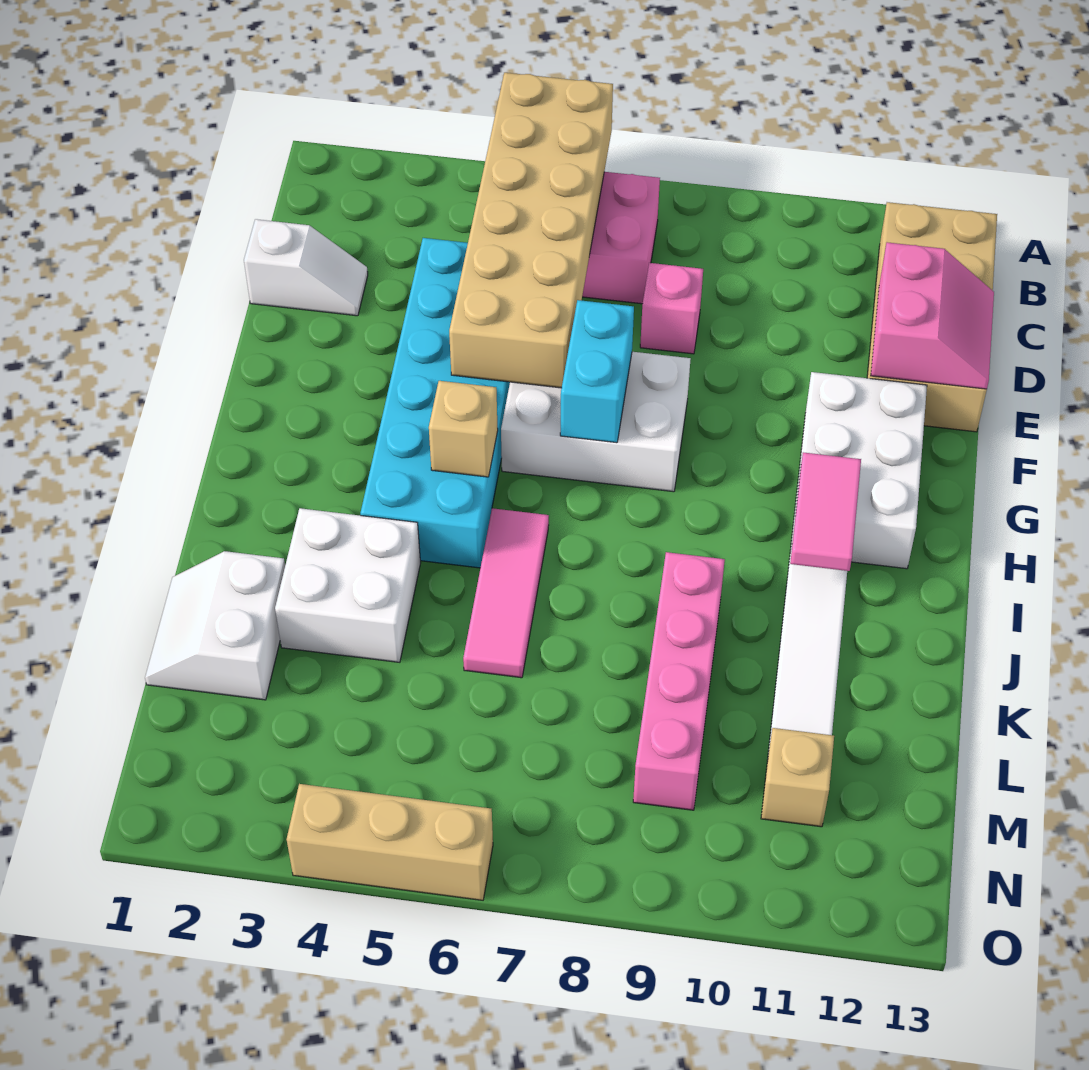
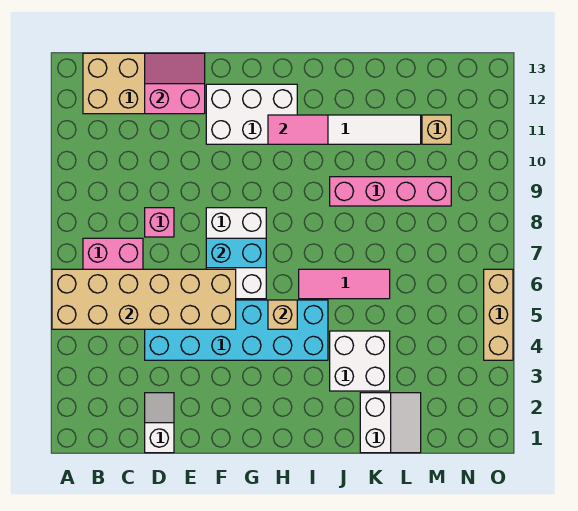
white 2x2 slope [145,551,285,700] -> white 2x2 slope turned to [360,393,421,453]

